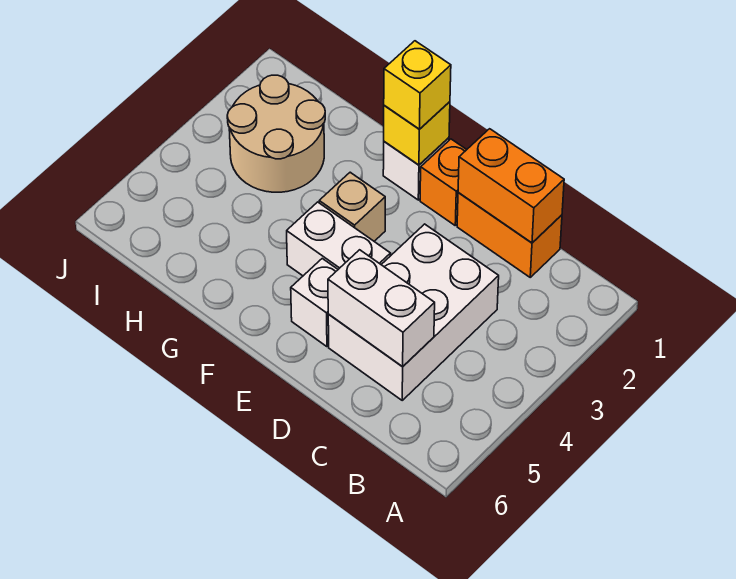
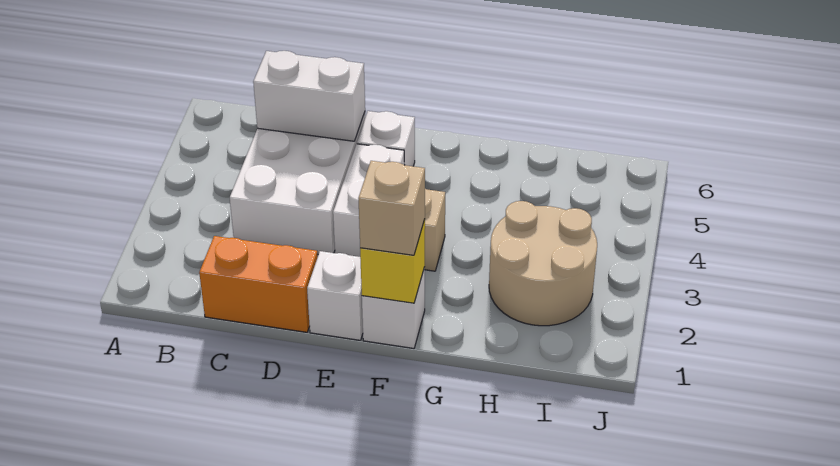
orange 1x2 brick [458,129,564,243] -> none
orange 1x1 brick [420,139,467,225] -> white 1x1 brick [307,251,363,340]
white 1x2 brick [287,202,391,276] -> white 1x2 brick turned to [333,144,404,257]
yellow 1x1 brick [384,41,451,129] -> tan 1x1 brick [358,161,425,255]

